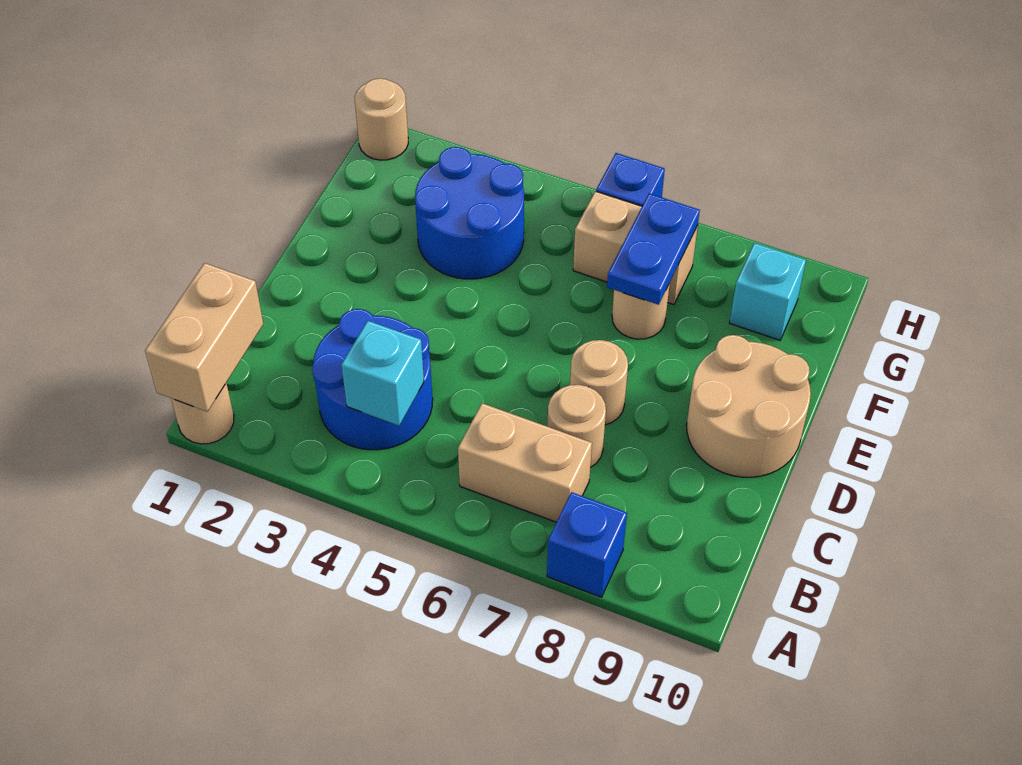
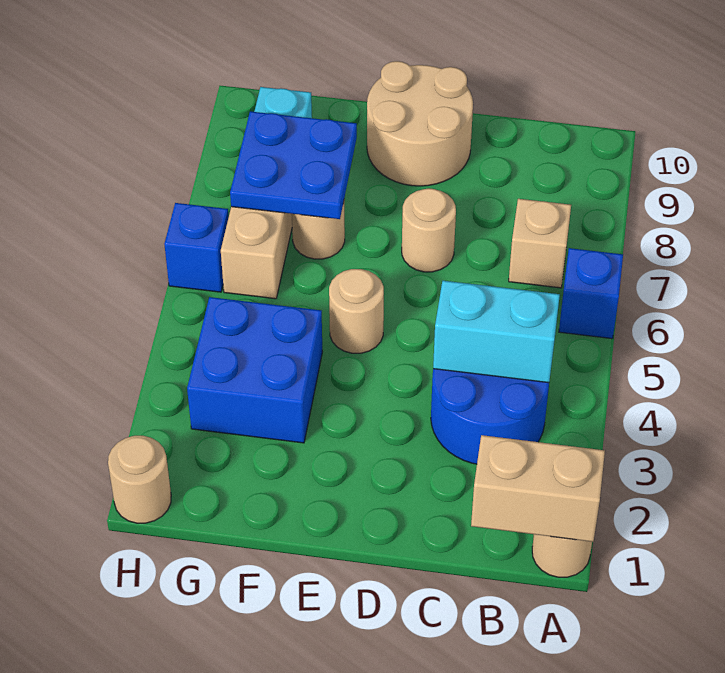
blue 1x1 brick [547,492,627,597] -> blue 1x1 brick moved to [559,248,623,339]
cyan 1x1 brick [341,321,424,426] -> cyan 1x2 brick [433,281,560,383]
tan 1x2 brick [458,403,592,522] -> tan 1x1 brick [509,199,571,288]
tan 1x1 round brick [547,385,606,468] -> tan 1x1 round brick moved to [329,269,384,353]
blue 2x2 round brick [415,147,524,279] -> blue 2x2 brick [187,297,322,443]
blue 1x2 plate [607,193,700,305] -> blue 2x2 plate [230,111,357,219]

